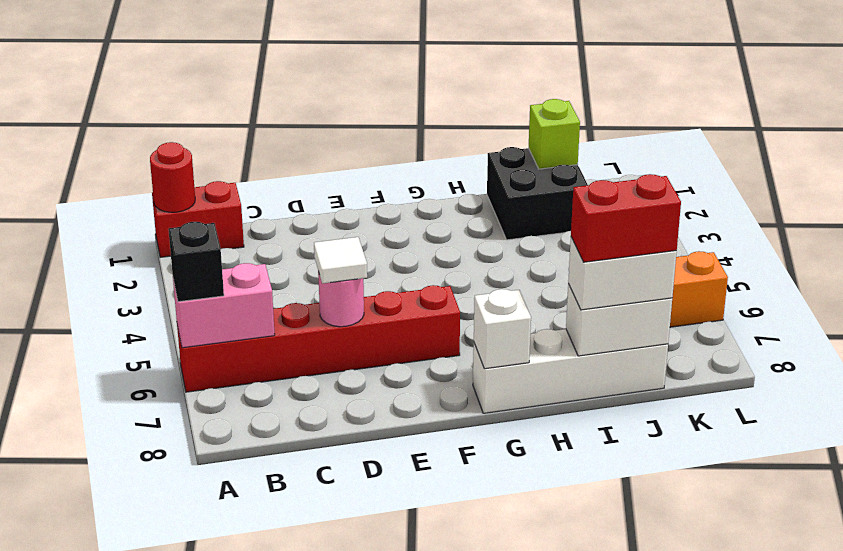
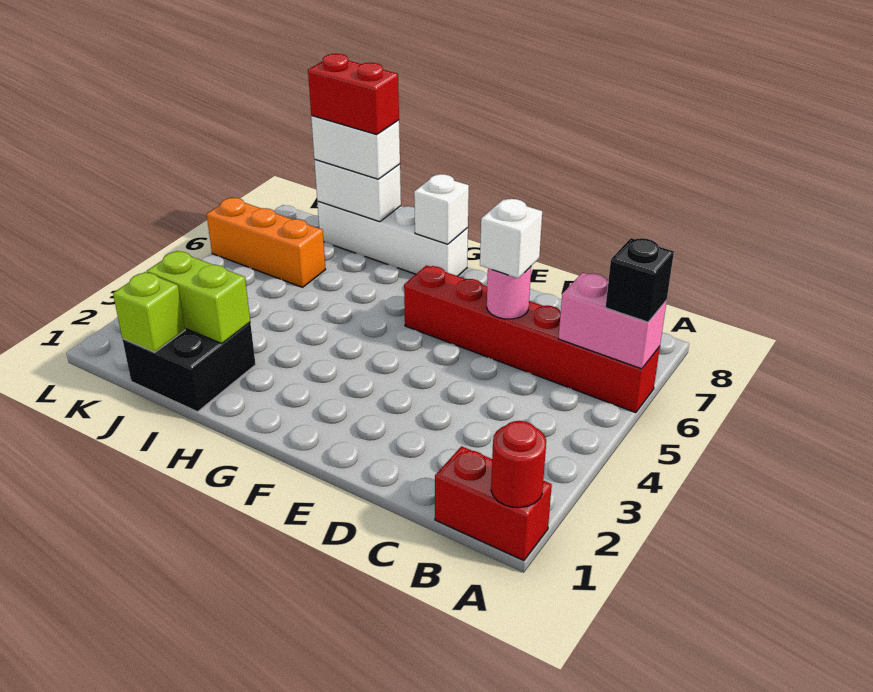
white 1x1 tile [314,237,367,284] -> white 1x1 brick [480,199,542,278]
none -> lime 1x2 brick [147,251,250,344]

